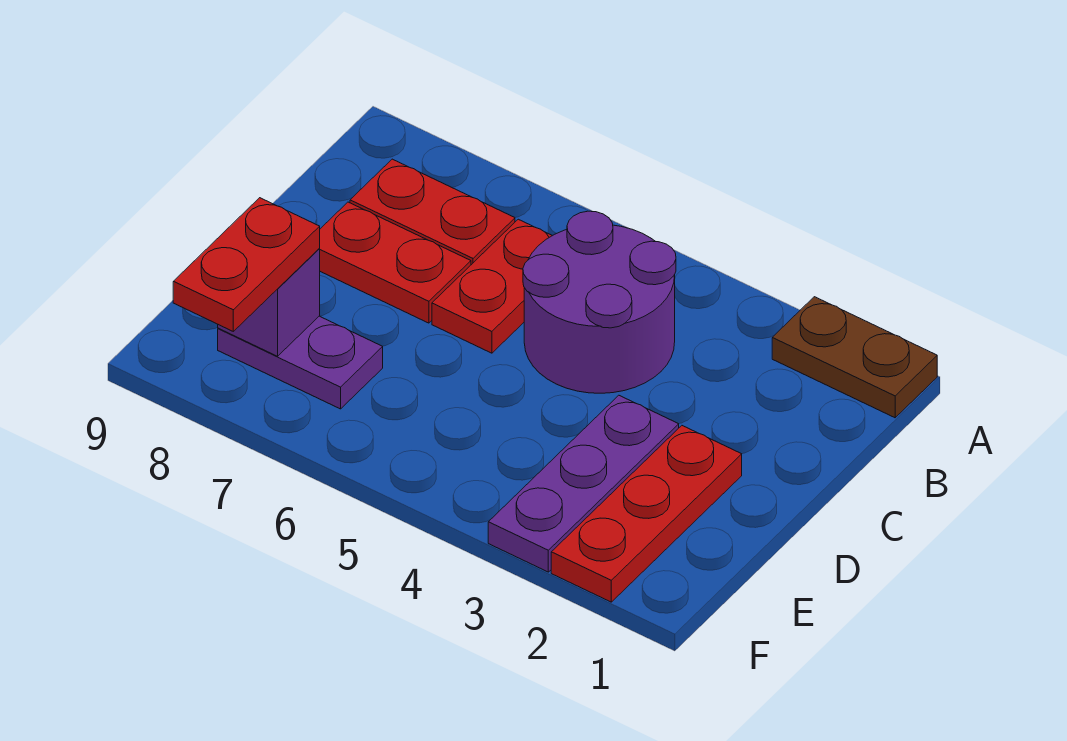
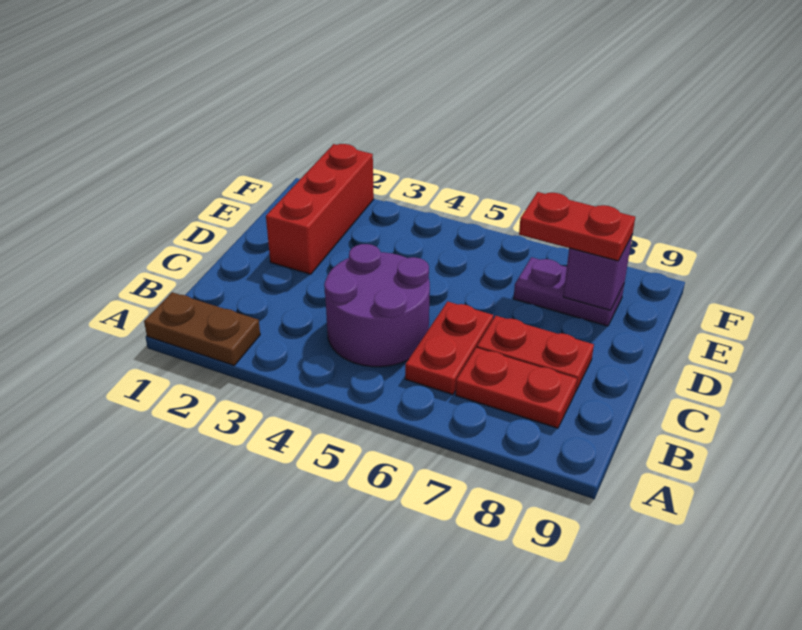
red 1x3 plate [551,426,742,602] -> red 1x3 brick [266,144,374,274]
purple 1x3 plate [488,395,679,572] -> none
red 1x2 plate [173,198,320,331] -> red 1x2 plate turned to [519,192,635,261]

